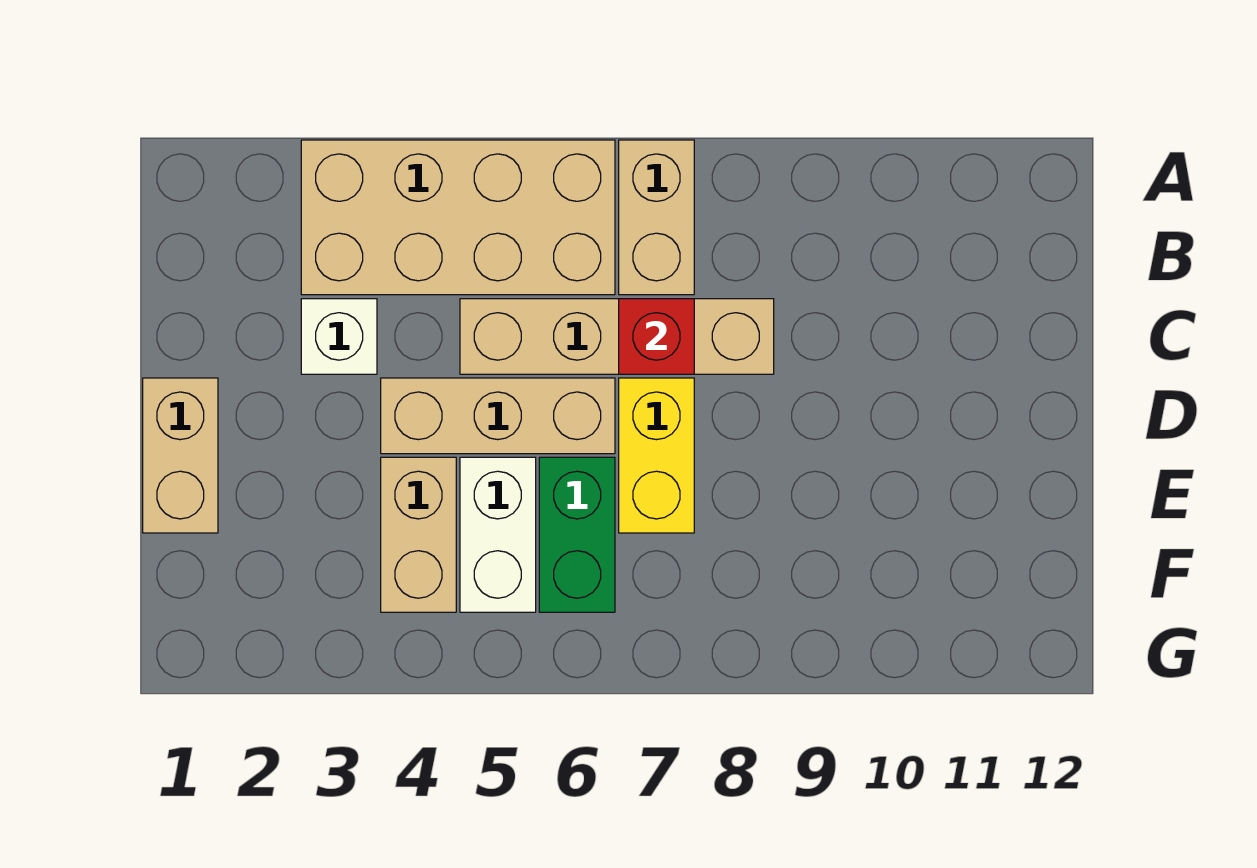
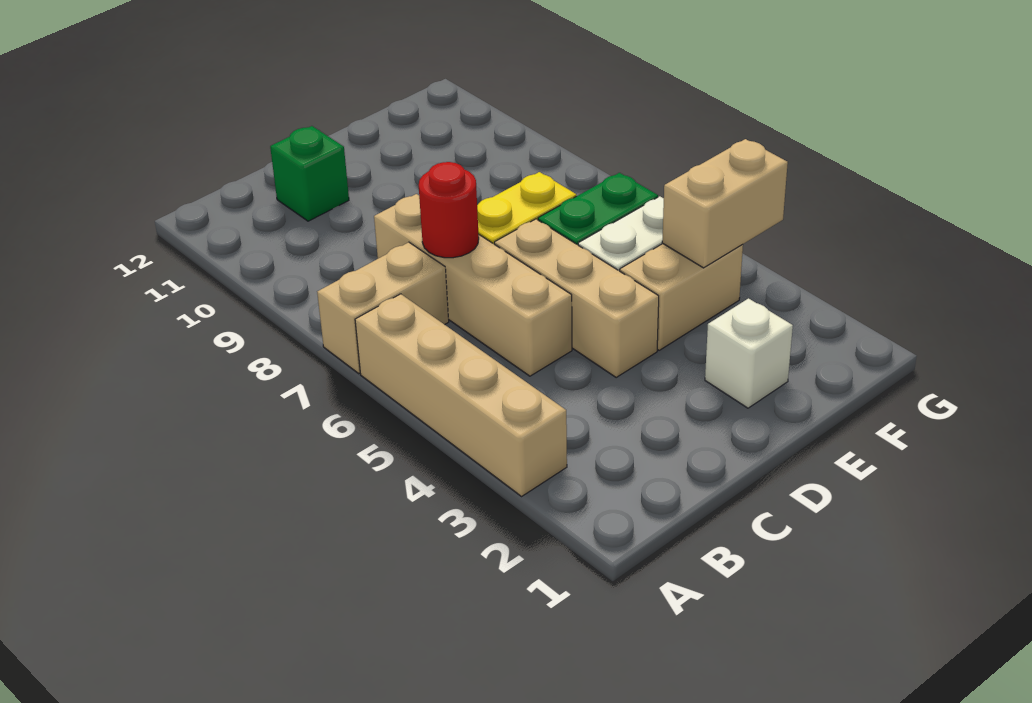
tan 2x4 brick [301,140,615,295] -> tan 1x4 brick [355,294,567,496]
white 1x1 brick [301,299,377,374] -> white 1x1 brick moved to [705,298,793,408]
red 1x1 brick [619,299,694,374] -> red 1x1 round brick [419,162,479,258]
none -> green 1x1 brick [270,126,349,221]
tan 1x2 brick [143,378,218,533] -> tan 1x2 brick moved to [662,139,788,268]

